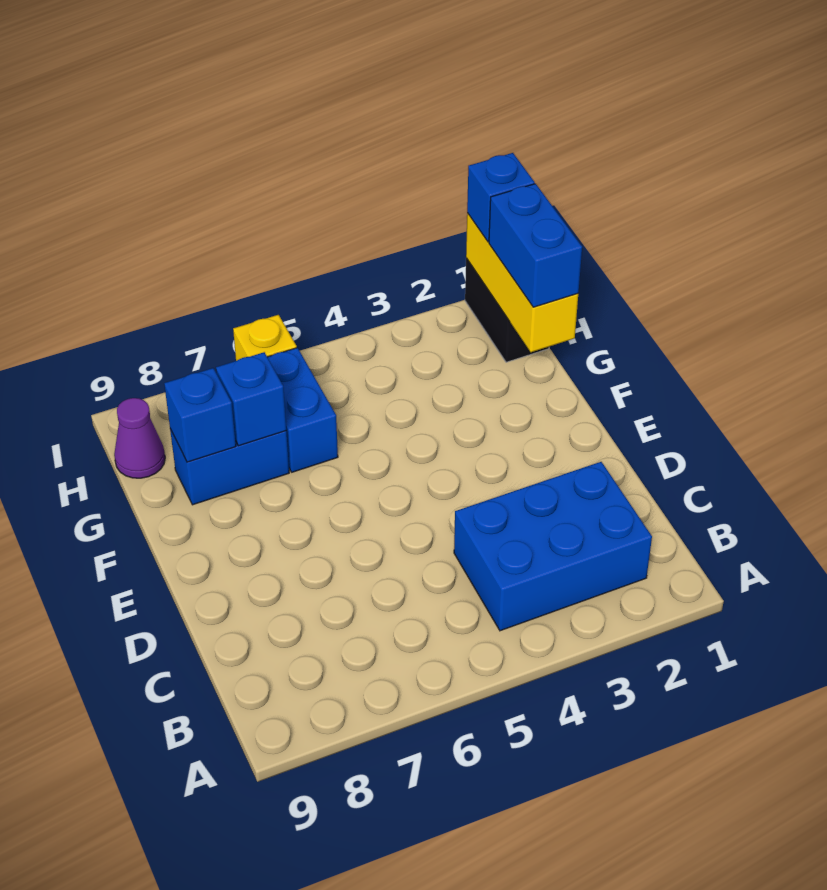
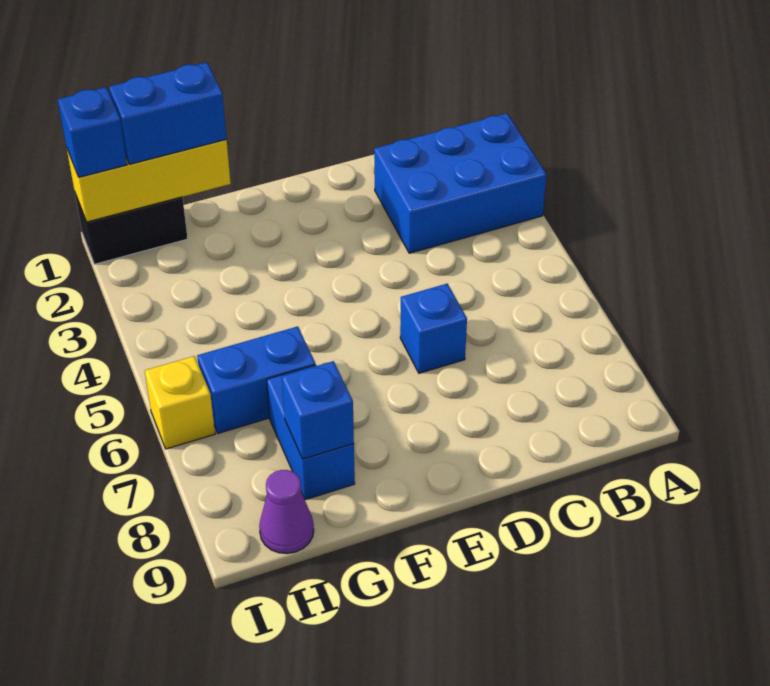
blue 2x3 brick [454,462,652,631] -> blue 2x3 brick turned to [374,113,547,253]
blue 1x1 brick [216,352,286,446] -> blue 1x1 brick moved to [400,284,467,373]

